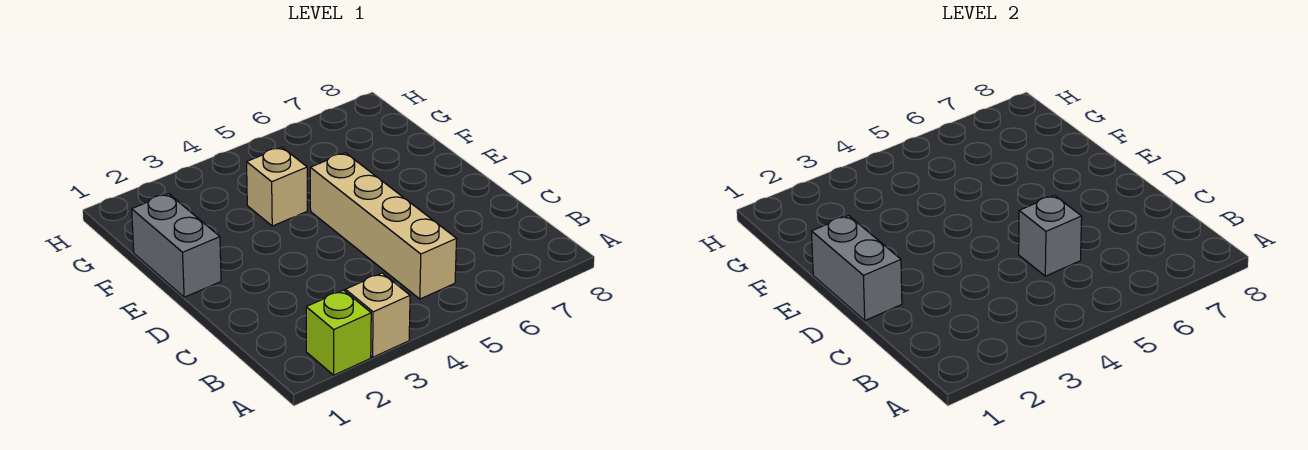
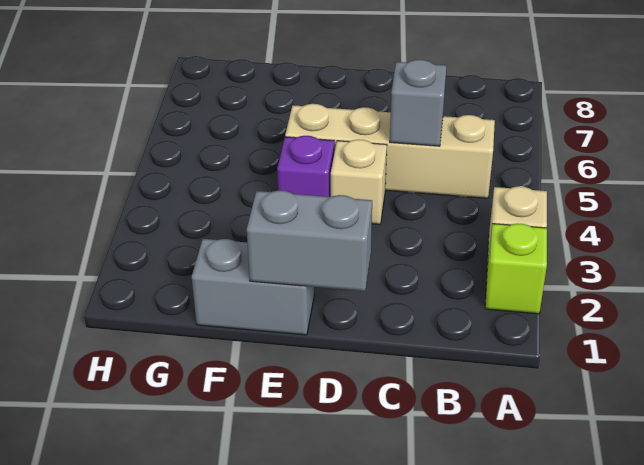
none -> purple 1x1 brick [277,136,334,197]
tan 1x1 brick [247,147,307,226] -> tan 1x1 brick moved to [331,139,387,224]

